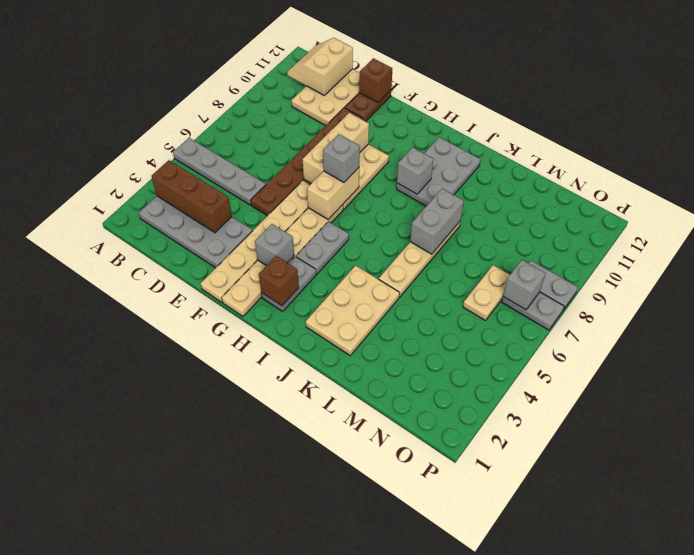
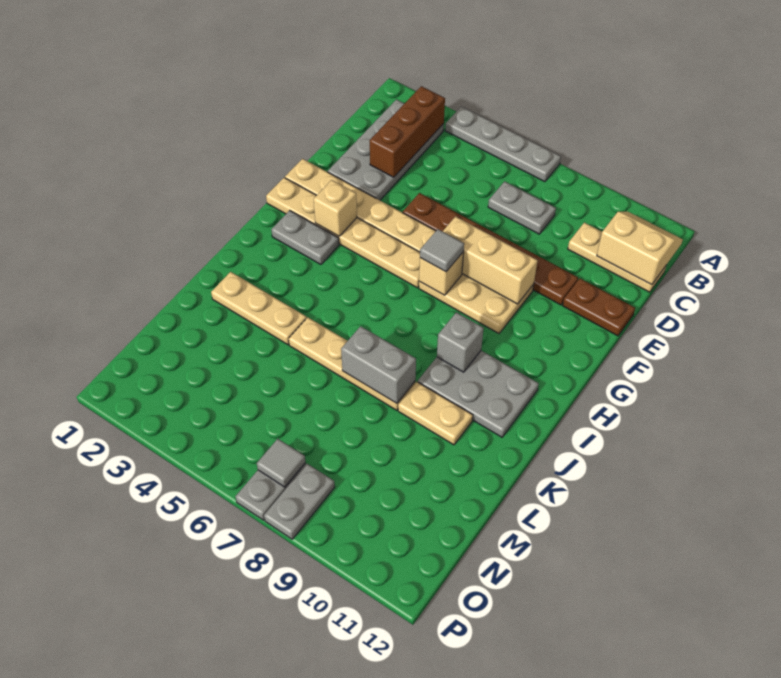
grey 1x4 plate [173,138,266,205] -> grey 1x4 plate turned to [445,106,561,182]
tan 2x3 plate [291,69,360,126] -> tan 1x3 plate [568,222,666,292]
brown 1x1 brick [359,58,392,102] -> none
grey 1x1 brick [255,224,294,266] -> tan 1x1 brick [314,180,357,236]
tan 1x2 brick [307,168,359,219] -> tan 1x1 brick [419,252,464,295]
grey 1x1 brick [323,134,360,182] -> grey 1x1 tile [420,229,464,272]
brown 1x1 brick [259,256,299,306] -> none
grey 1x2 plate [296,222,349,274] -> grey 1x2 plate moved to [488,181,556,234]
tan 2x3 plate [306,265,400,356] -> tan 1x3 plate [211,272,307,345]
tan 1x2 plate [463,265,510,321] -> tan 1x2 plate moved to [398,382,473,445]
grey 1x1 brick [503,260,545,310] -> grey 1x1 tile [257,439,305,487]

